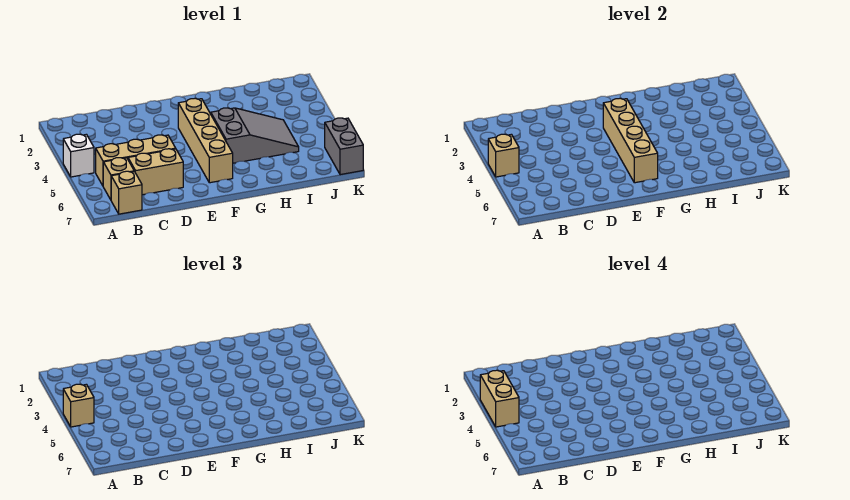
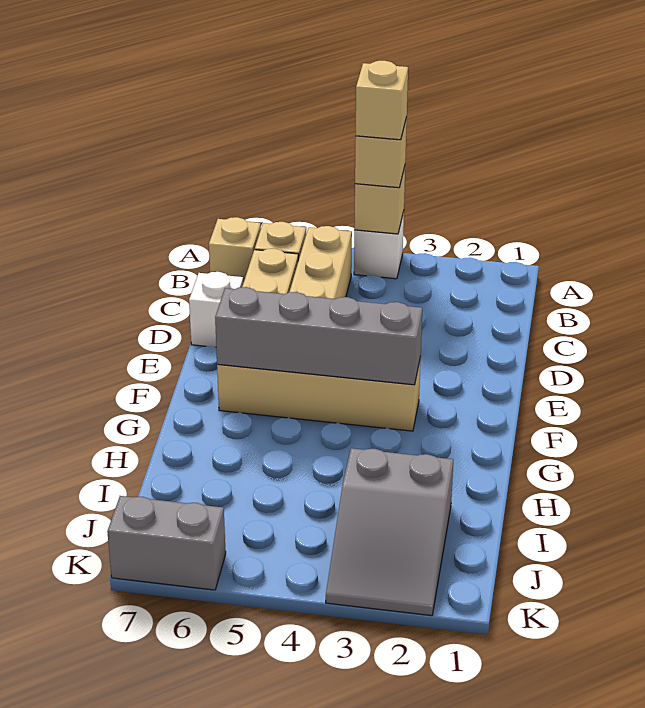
tan 1x2 brick [480,370,519,427] -> tan 1x1 brick [356,61,408,140]
none -> white 1x1 brick [189,272,243,347]
tan 1x4 brick [603,98,658,183] -> grey 1x4 brick [215,287,422,385]
grey 2x3 slope [211,108,299,163] -> grey 2x3 slope moved to [326,448,453,616]

